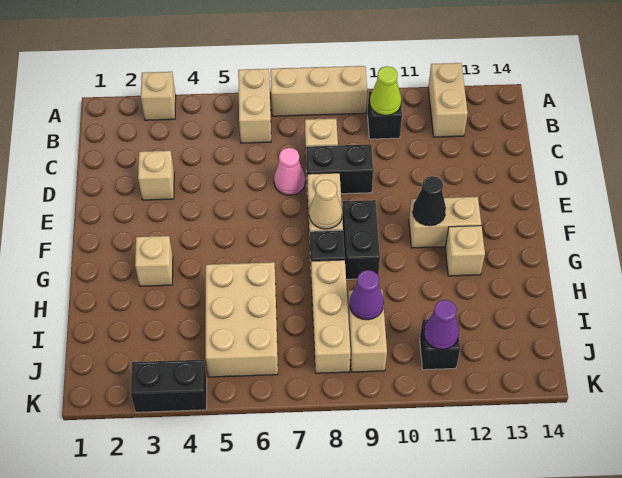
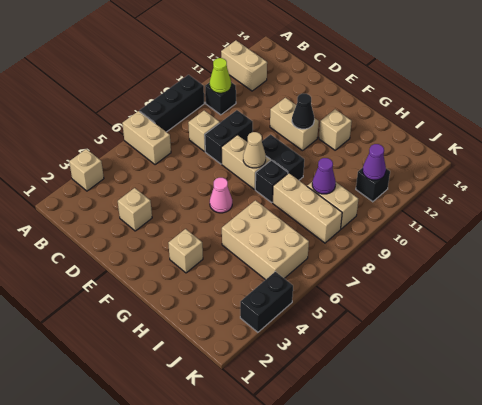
tan 1x3 brick [271,66,367,116] -> black 1x3 brick [140,75,204,132]
pink 1x1 cone [274,148,305,195] -> pink 1x1 cone moved to [210,178,232,213]
tan 1x2 brick [409,197,481,248] -> tan 1x2 brick turned to [270,98,319,151]

